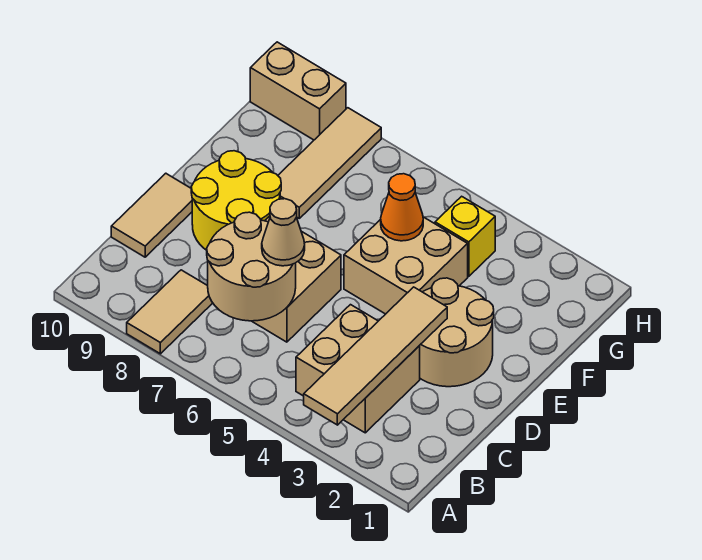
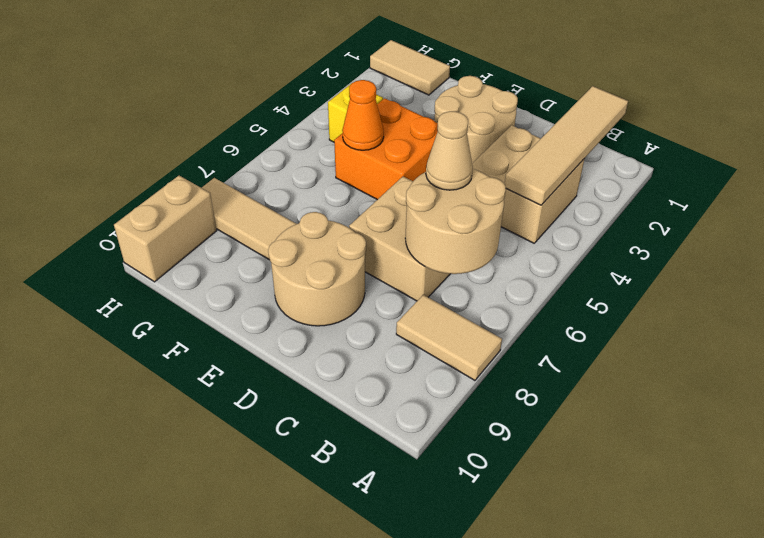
tan 1x4 tile [304,287,447,425] -> tan 1x4 tile turned to [504,86,628,205]
tan 1x2 tile [111,173,192,257] -> tan 1x2 tile moved to [370,40,450,95]
yellow 2x2 round brick [191,151,281,250] -> tan 2x2 round brick [268,212,366,326]
tan 2x2 brick [344,217,468,314] -> orange 2x2 brick [334,98,438,200]

